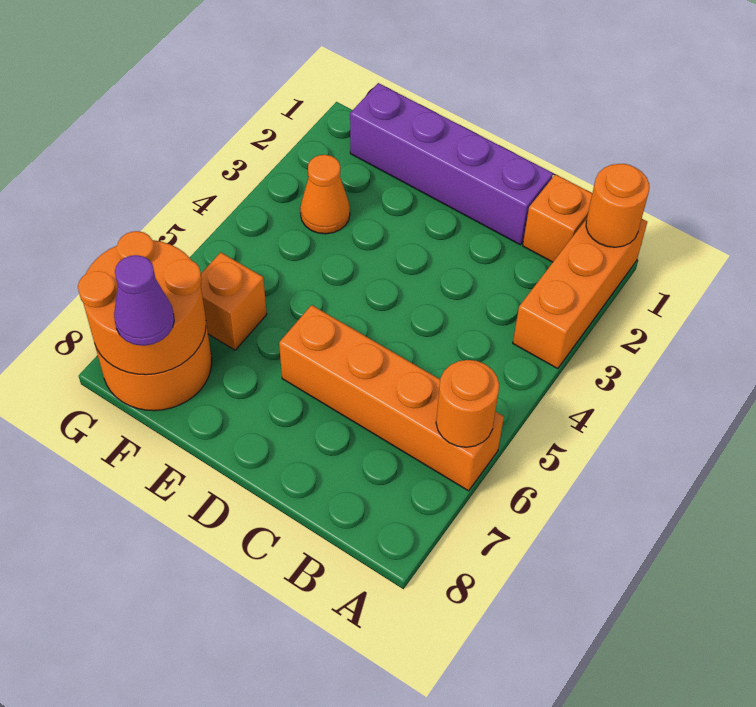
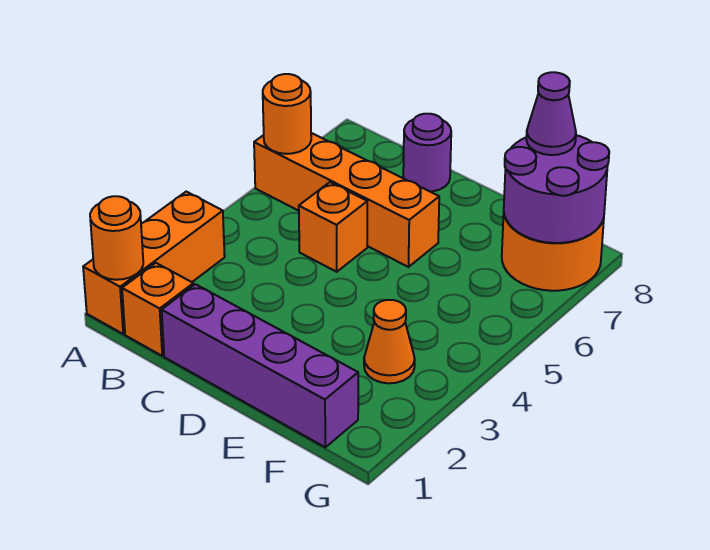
none -> purple 1x1 round brick [403,114,451,192]
orange 1x1 brick [201,253,267,350] -> orange 1x1 brick moved to [299,182,367,272]
orange 2x2 round brick [78,231,206,375] -> purple 2x2 round brick [504,135,609,243]

